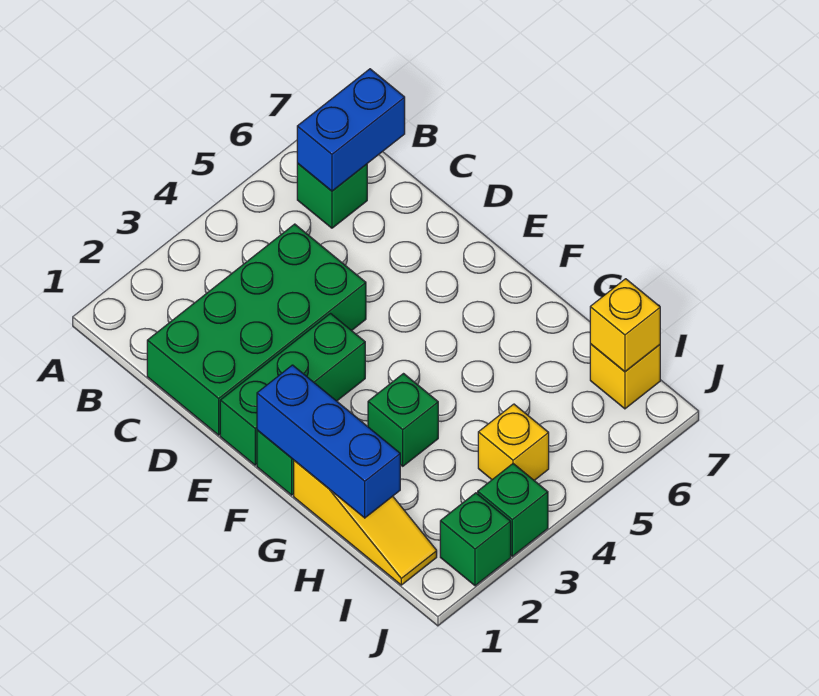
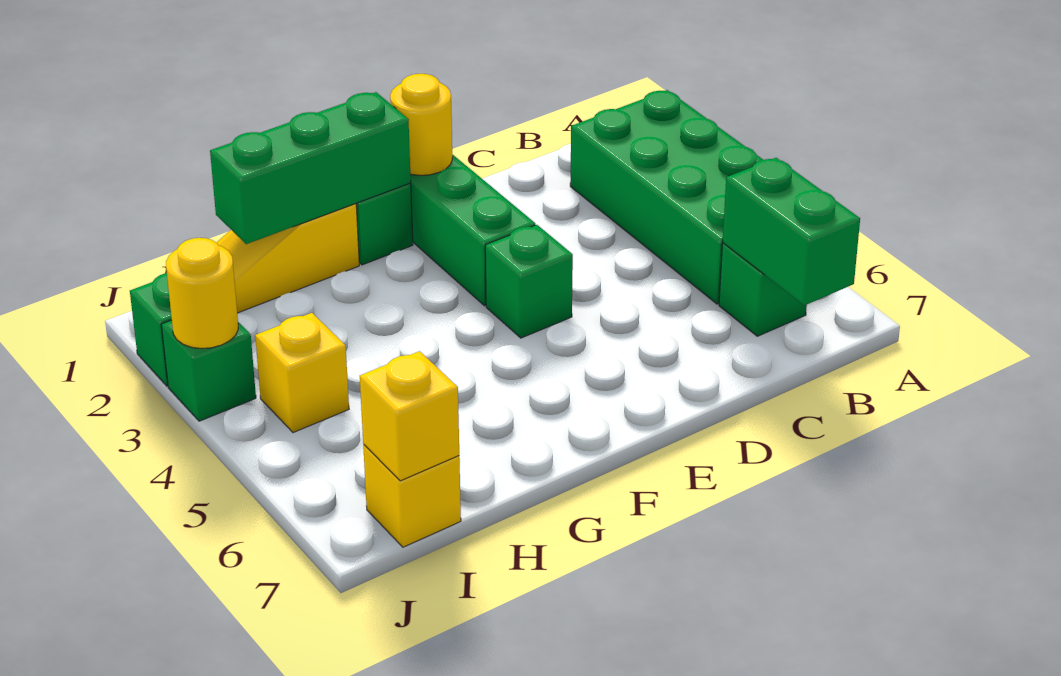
blue 1x2 brick [297,69,405,191] -> green 1x2 brick [723,158,860,305]
green 2x4 brick [147,224,366,435] -> green 2x4 brick moved to [570,90,763,304]
none -> yellow 1x1 round brick [390,74,452,175]
blue 1x3 brick [257,365,400,518] -> green 1x3 brick [210,92,411,244]
green 1x1 brick [368,374,438,466] -> green 1x1 brick moved to [485,225,573,338]
none -> yellow 1x1 round brick [166,238,238,349]

